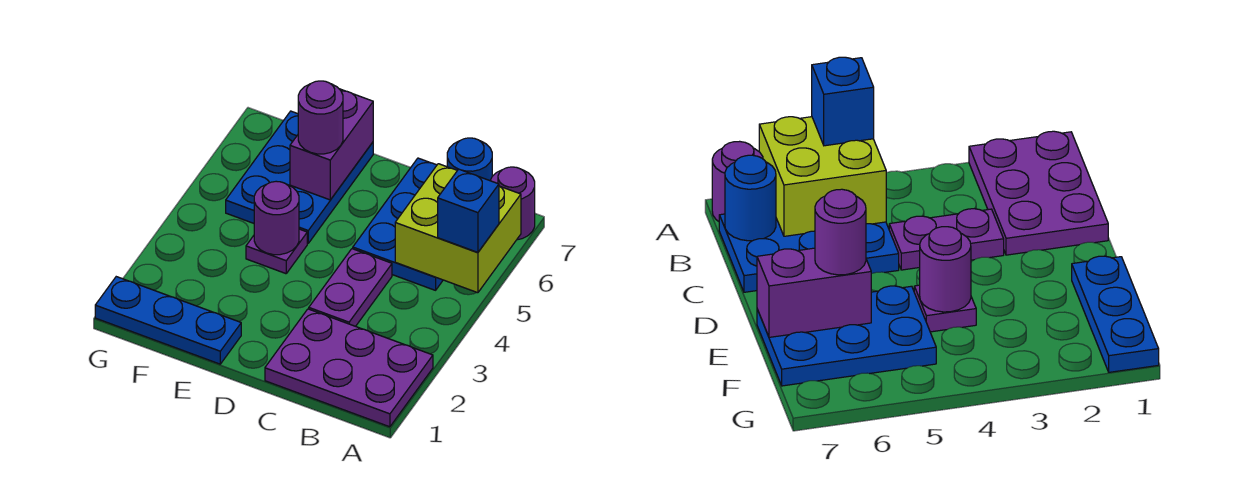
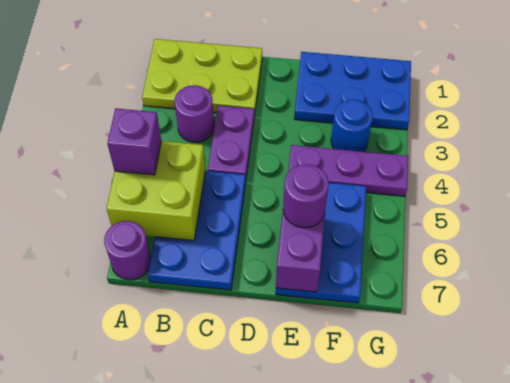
purple 2x3 plate [265,309,433,427] -> lime 2x3 plate [142,39,262,116]
blue 1x1 brick [438,169,499,253] -> purple 1x1 brick [107,108,161,175]
blue 1x1 round brick [447,138,492,181] -> blue 1x1 round brick moved to [331,100,373,152]
blue 1x3 plate [95,277,241,364] -> blue 2x3 plate [294,52,411,130]
purple 1x1 plate [246,229,307,274] -> purple 1x3 plate [288,145,408,196]
purple 1x1 round brick [254,181,299,255] -> purple 1x1 round brick moved to [175,85,214,142]

